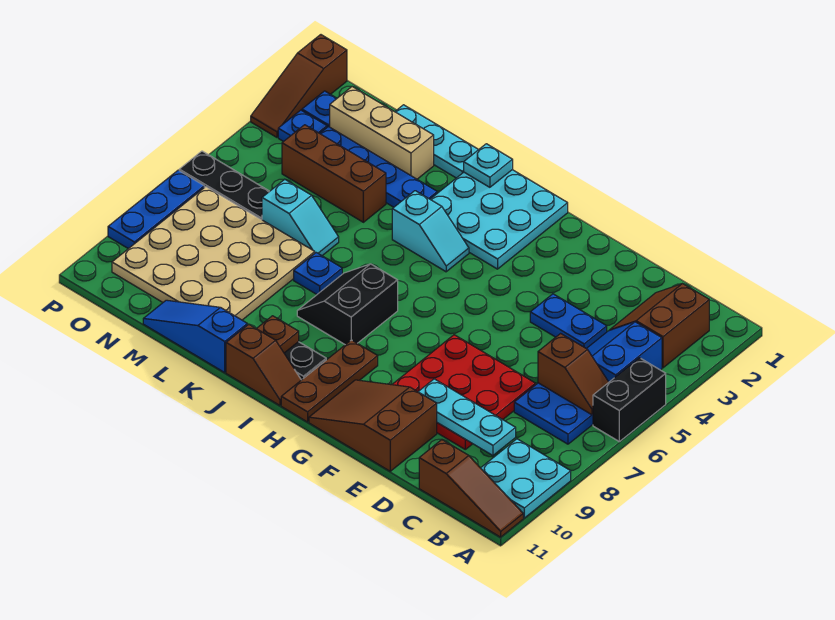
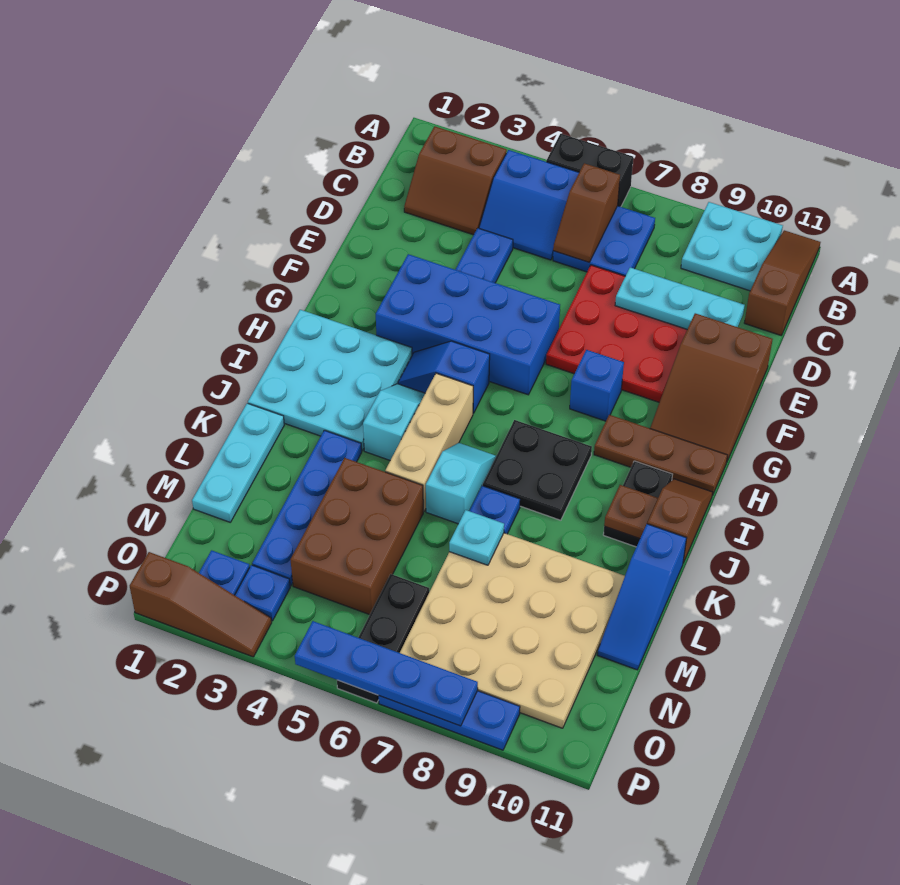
brown 1x2 slope [538,334,609,415] -> brown 1x2 slope turned to [553,163,620,262]
cyan 1x3 plate [418,379,516,455] -> cyan 1x3 plate turned to [615,267,745,329]
none -> blue 2x4 brick [376,254,560,395]
none -> blue 1x1 brick [570,350,624,421]
none -> blue 1x2 slope [398,341,490,413]
black 2x2 slope [297,264,398,345] -> black 2x2 plate [483,420,592,520]
cyan 1x1 plate [464,144,513,187] -> cyan 1x1 plate moved to [449,510,504,565]
tan 1x3 brick [330,86,434,179] -> tan 1x3 brick moved to [385,373,473,512]
brown 1x3 brick [282,125,386,222] -> brown 2x3 brick [290,458,423,615]
cyan 1x2 slope [262,179,339,256] -> cyan 1x2 slope moved to [426,443,496,524]
none -> blue 1x4 plate [295,621,478,726]

